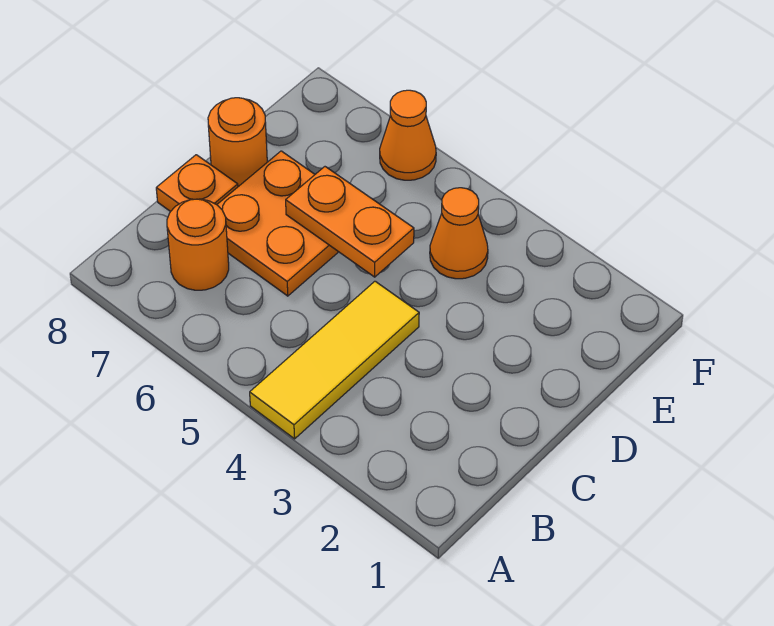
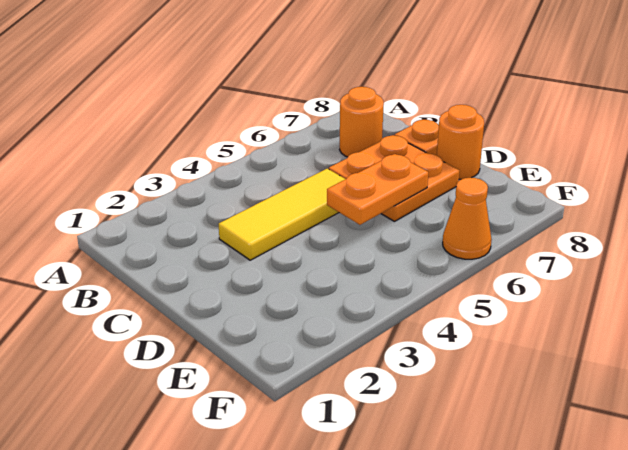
yellow 1x3 tile [250,281,419,439] -> yellow 1x3 tile turned to [219,169,345,260]
orange 1x1 cone [430,188,488,279] -> none

